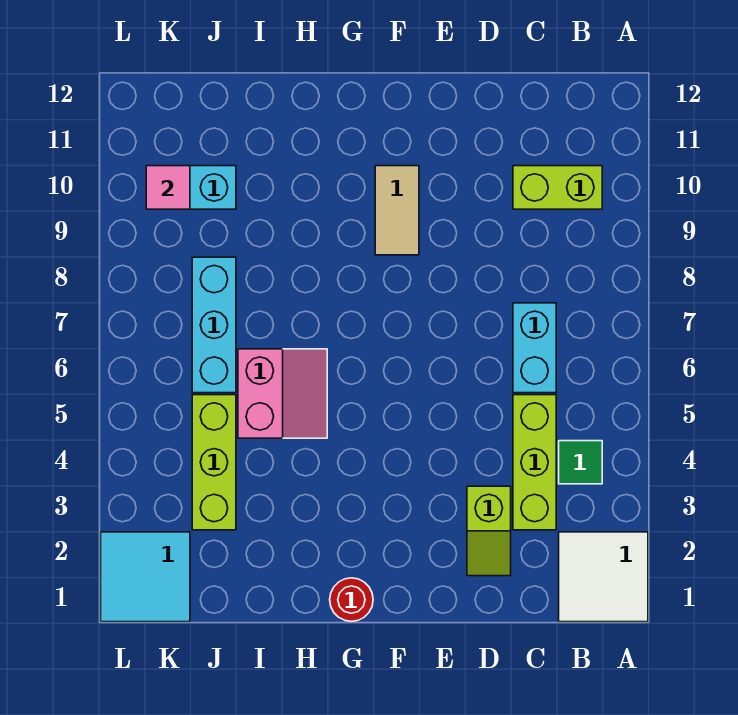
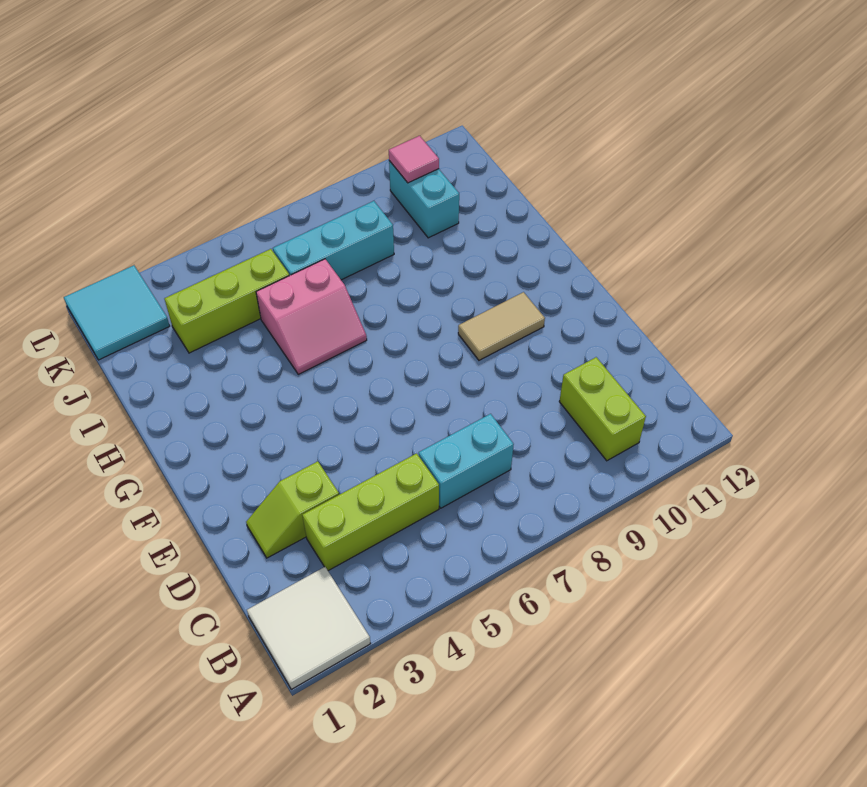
green 1x1 tile [559,441,602,484] -> none
red 1x1 round brick [330,578,373,621] -> none

